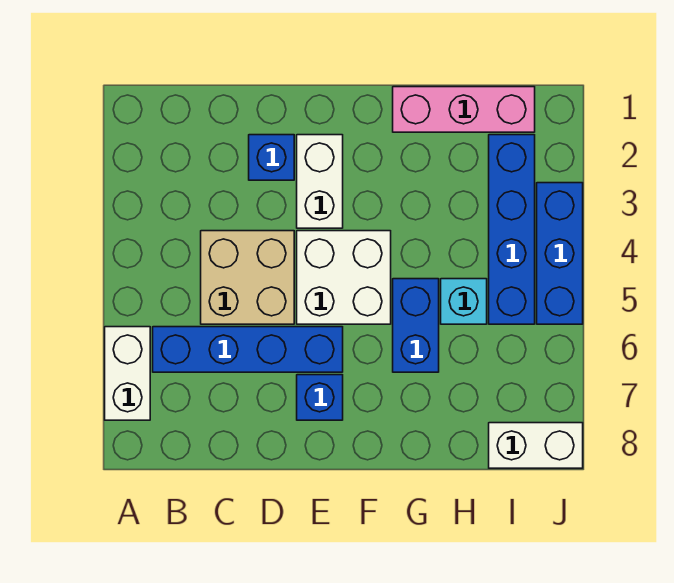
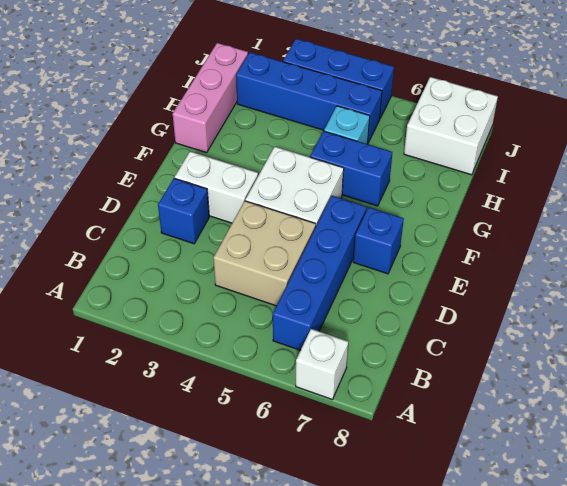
white 1x2 brick [105,327,150,420] -> white 1x1 brick [296,329,348,399]
white 1x2 brick [489,423,583,468] -> white 2x2 brick [404,77,498,175]

